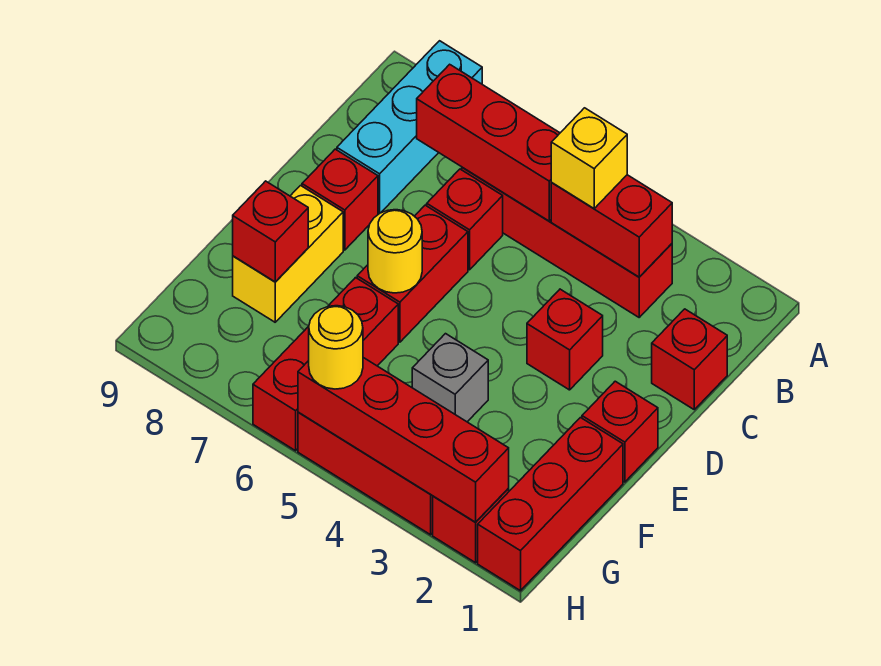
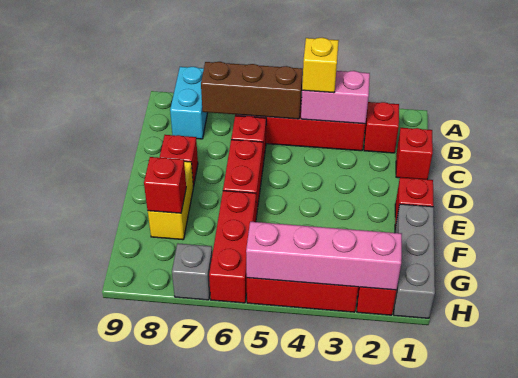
cyan 1x3 brick [337,41,482,214] -> cyan 1x2 brick [170,67,208,139]
red 1x2 brick [551,175,672,277] -> pink 1x2 brick [301,71,370,124]
red 1x3 brick [417,64,560,221] -> brown 1x3 brick [201,62,303,119]
red 1x1 brick [527,289,603,390] -> red 1x1 brick moved to [364,102,399,153]
yellow 1x1 round brick [368,210,422,293] -> none
red 1x3 brick [478,418,623,591] -> grey 1x3 brick [394,204,435,318]
grey 1x1 brick [412,334,488,422] -> grey 1x1 brick moved to [172,244,212,300]
red 1x4 brick [298,358,509,522] -> pink 1x4 brick [246,222,402,290]
yellow 1x1 round brick [309,306,363,389] -> none

